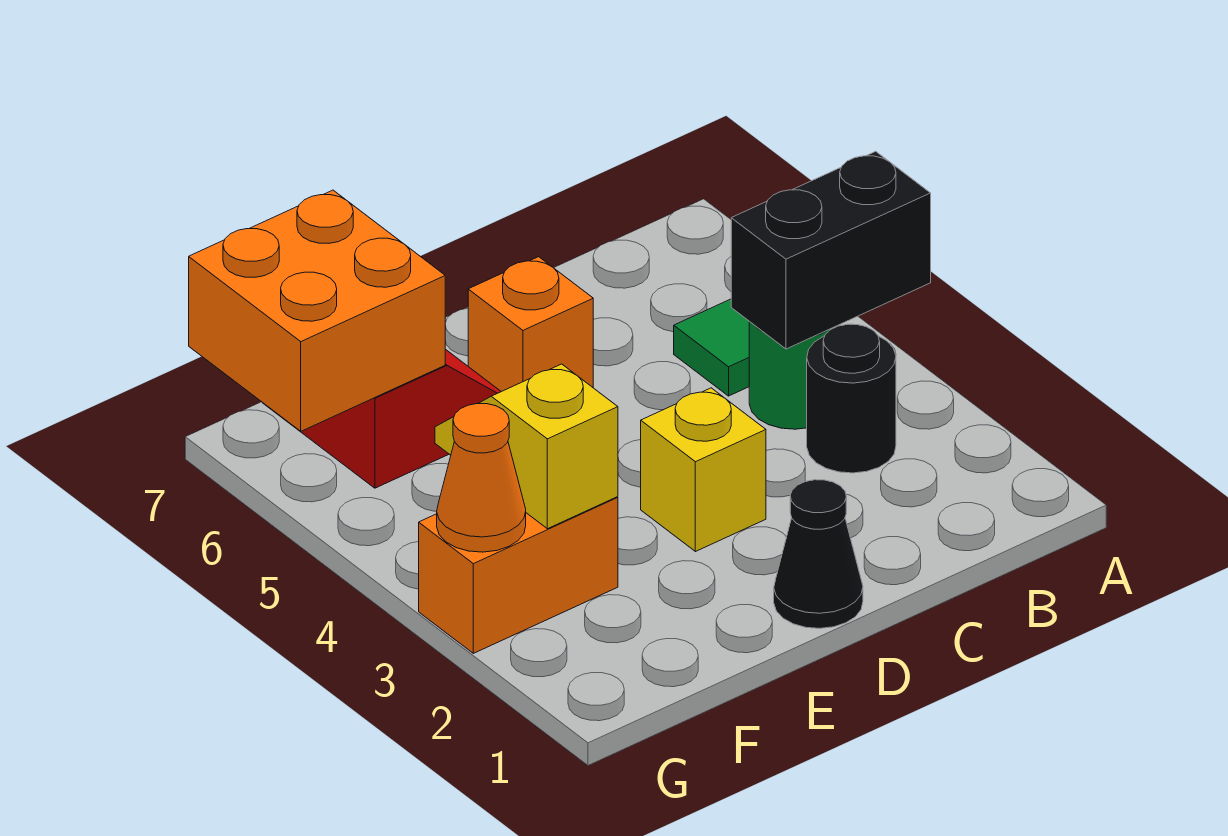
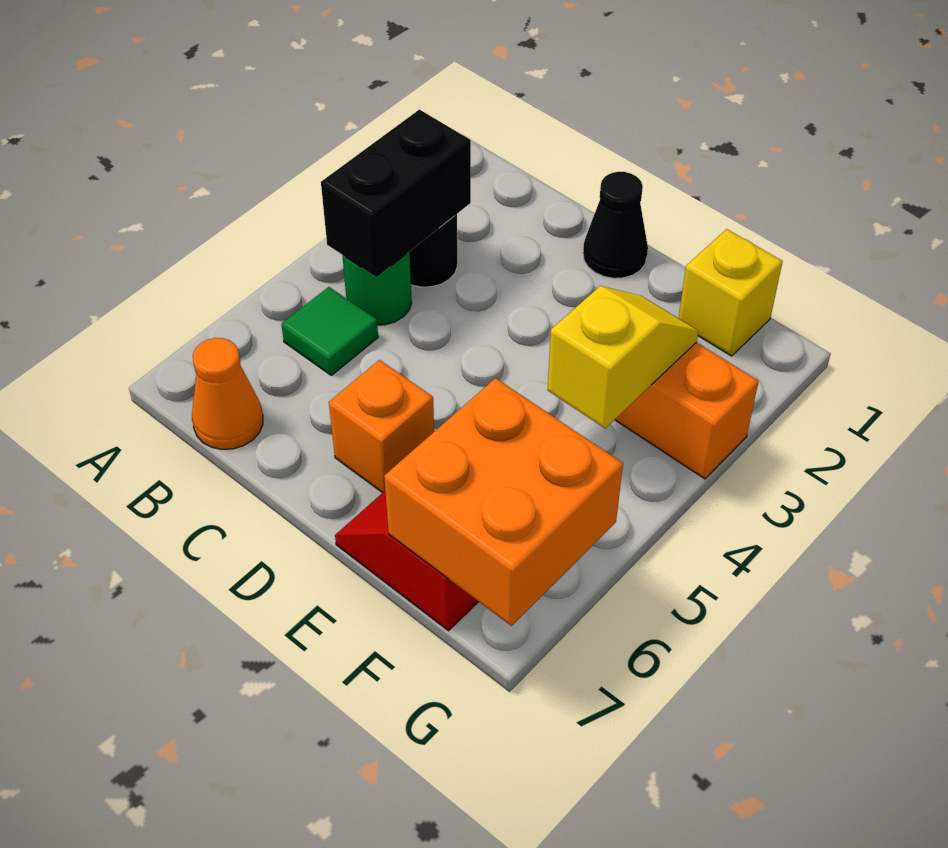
black 1x2 brick [731,151,931,349] -> black 1x2 brick turned to [321,110,471,277]
yellow 1x1 brick [641,388,766,552] -> yellow 1x1 brick moved to [678,229,783,356]
yellow 1x2 slope [435,364,618,529] -> yellow 1x2 slope turned to [548,286,699,428]
orange 1x1 cone [437,404,526,552] -> orange 1x1 cone moved to [192,338,263,449]

